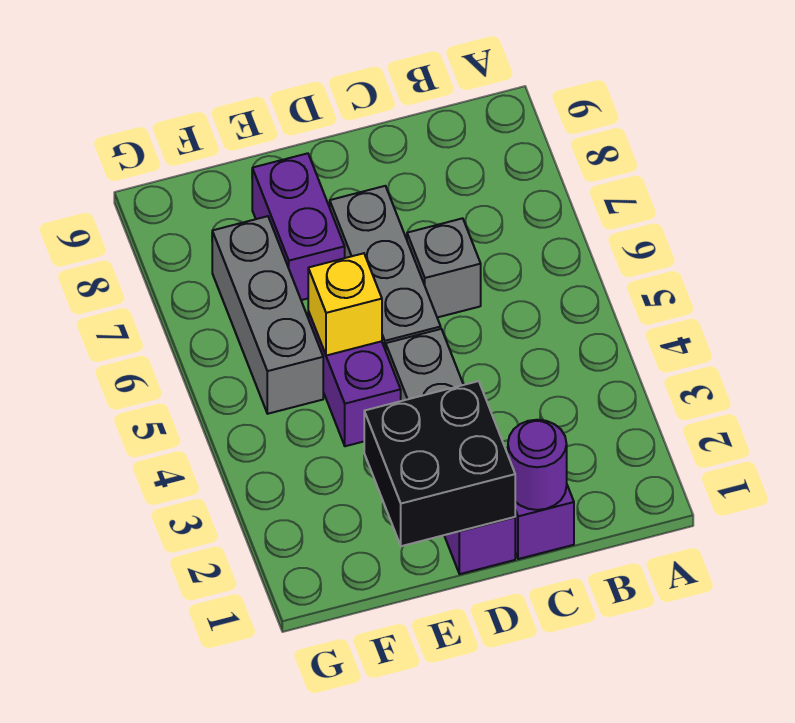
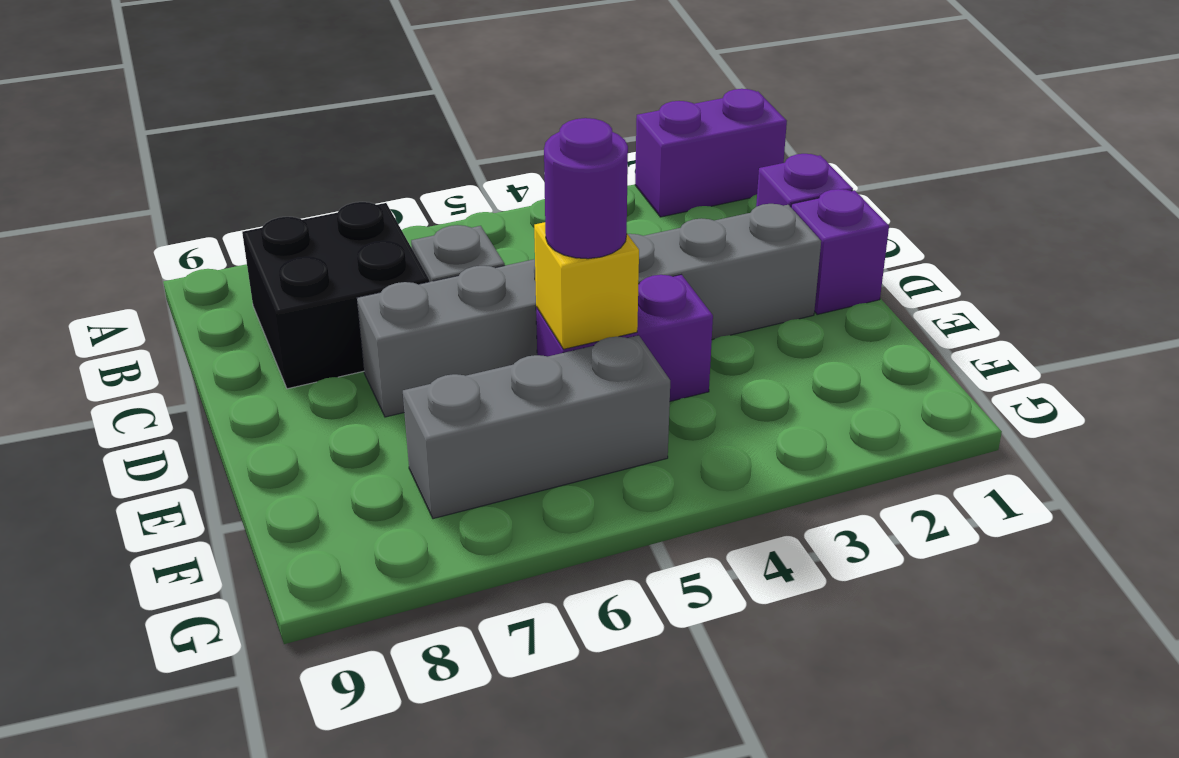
purple 1x1 round brick [508,420,567,510] -> purple 1x1 round brick moved to [544,118,628,259]
black 2x2 brick [364,381,515,546] -> black 2x2 brick moved to [242,202,429,389]
purple 1x2 brick [252,153,345,300] -> purple 1x2 brick moved to [635,89,787,217]

